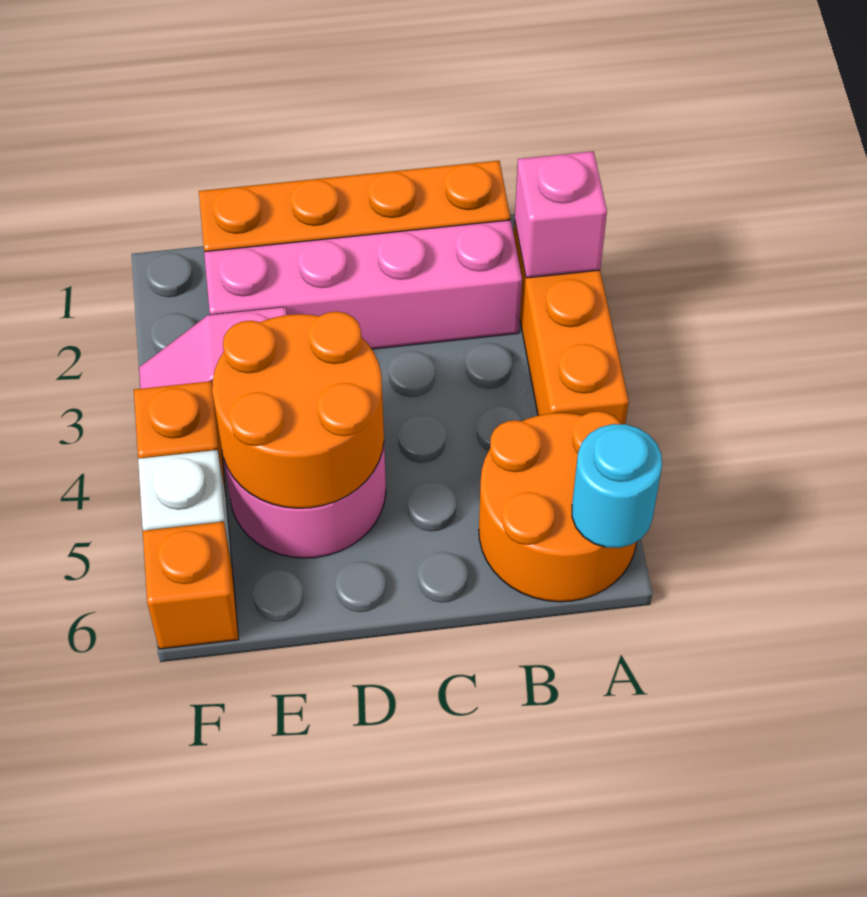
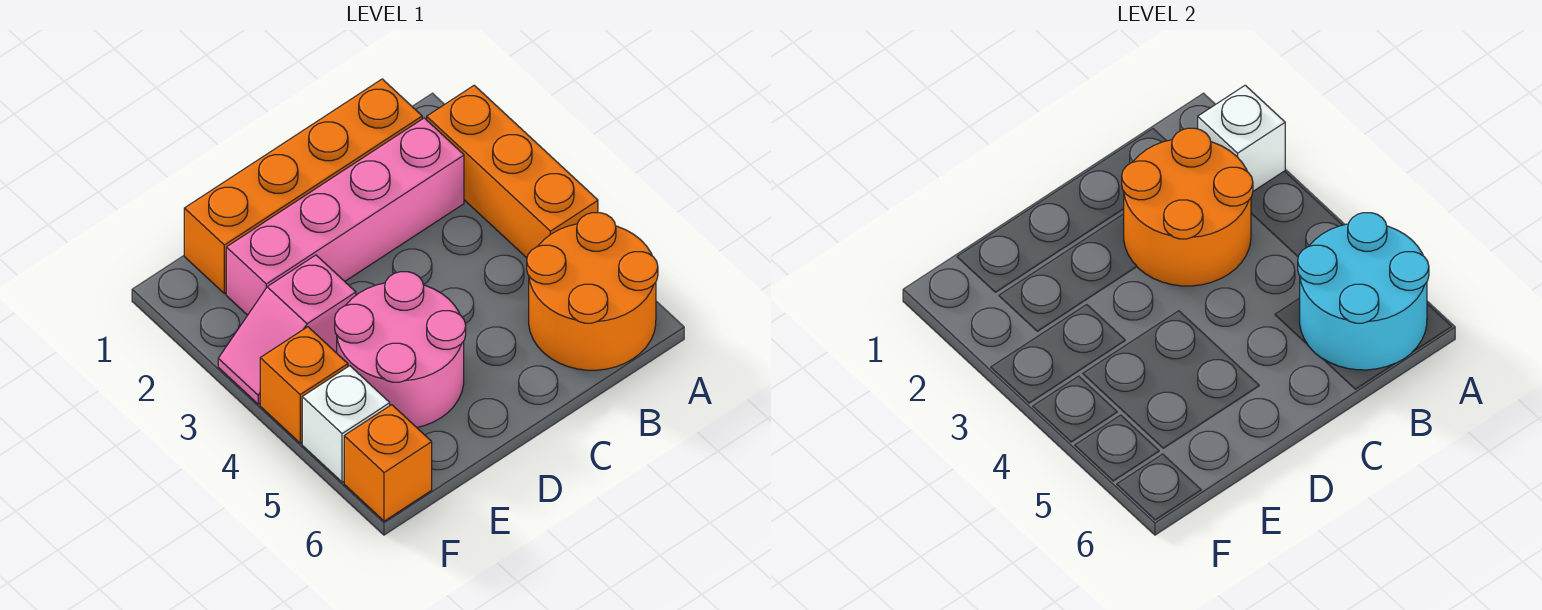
pink 1x1 brick [515,151,607,278] -> white 1x1 brick [1198,85,1285,191]
cyan 1x1 round brick [572,424,662,548] -> cyan 2x2 round brick [1298,213,1429,370]
orange 2x2 round brick [212,312,384,508] -> orange 2x2 round brick moved to [1122,128,1253,286]

